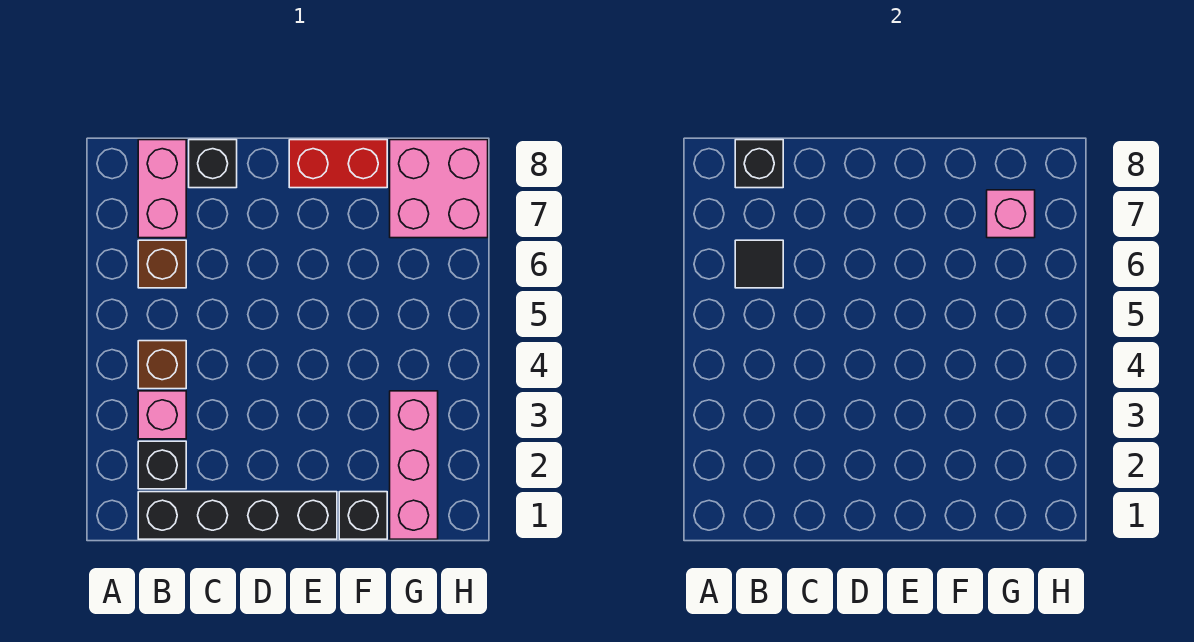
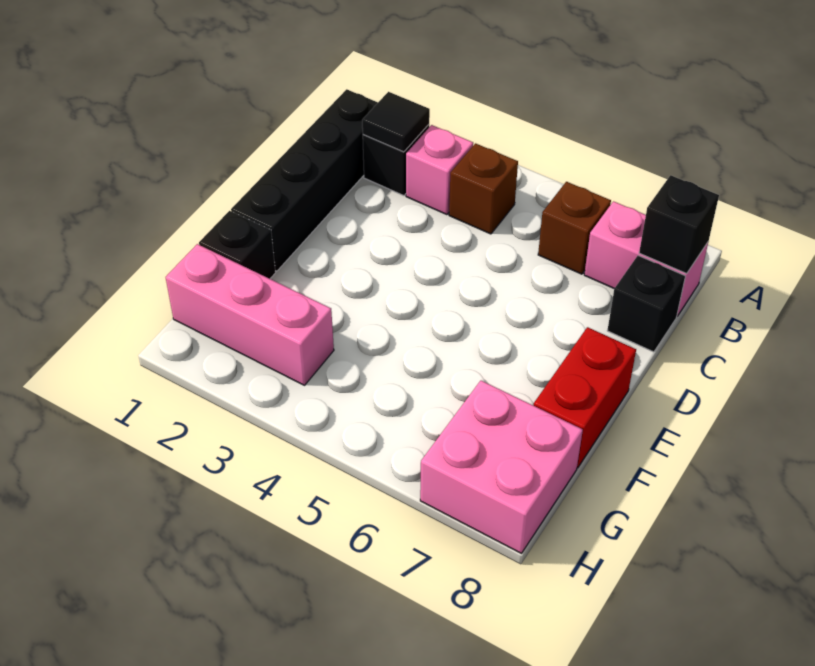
black 1x1 tile [735,240,783,288] -> black 1x1 tile moved to [362,92,430,152]
pink 1x1 brick [987,190,1035,238] -> none

